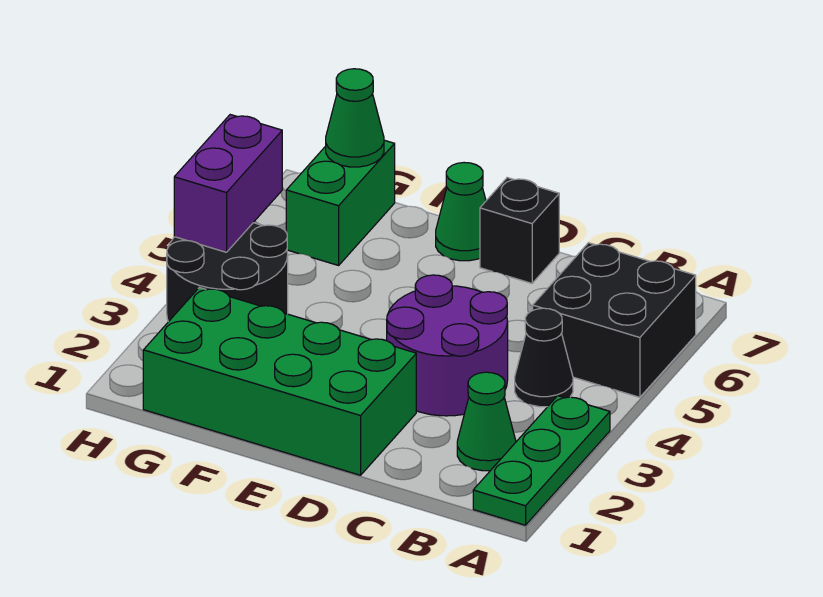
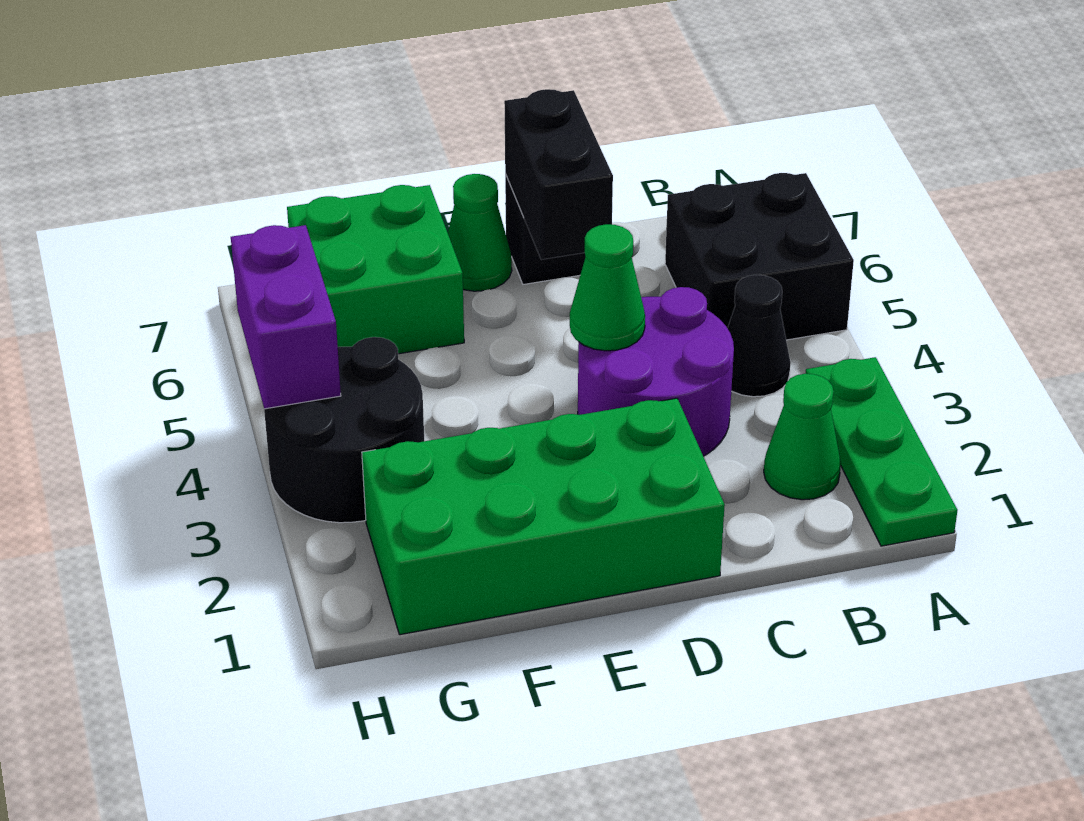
none -> black 1x2 brick [504,89,613,260]
green 1x2 brick [286,140,395,265] -> green 2x2 brick [287,185,464,354]
green 1x1 cone [326,69,384,167] -> green 1x1 cone moved to [570,224,645,351]

